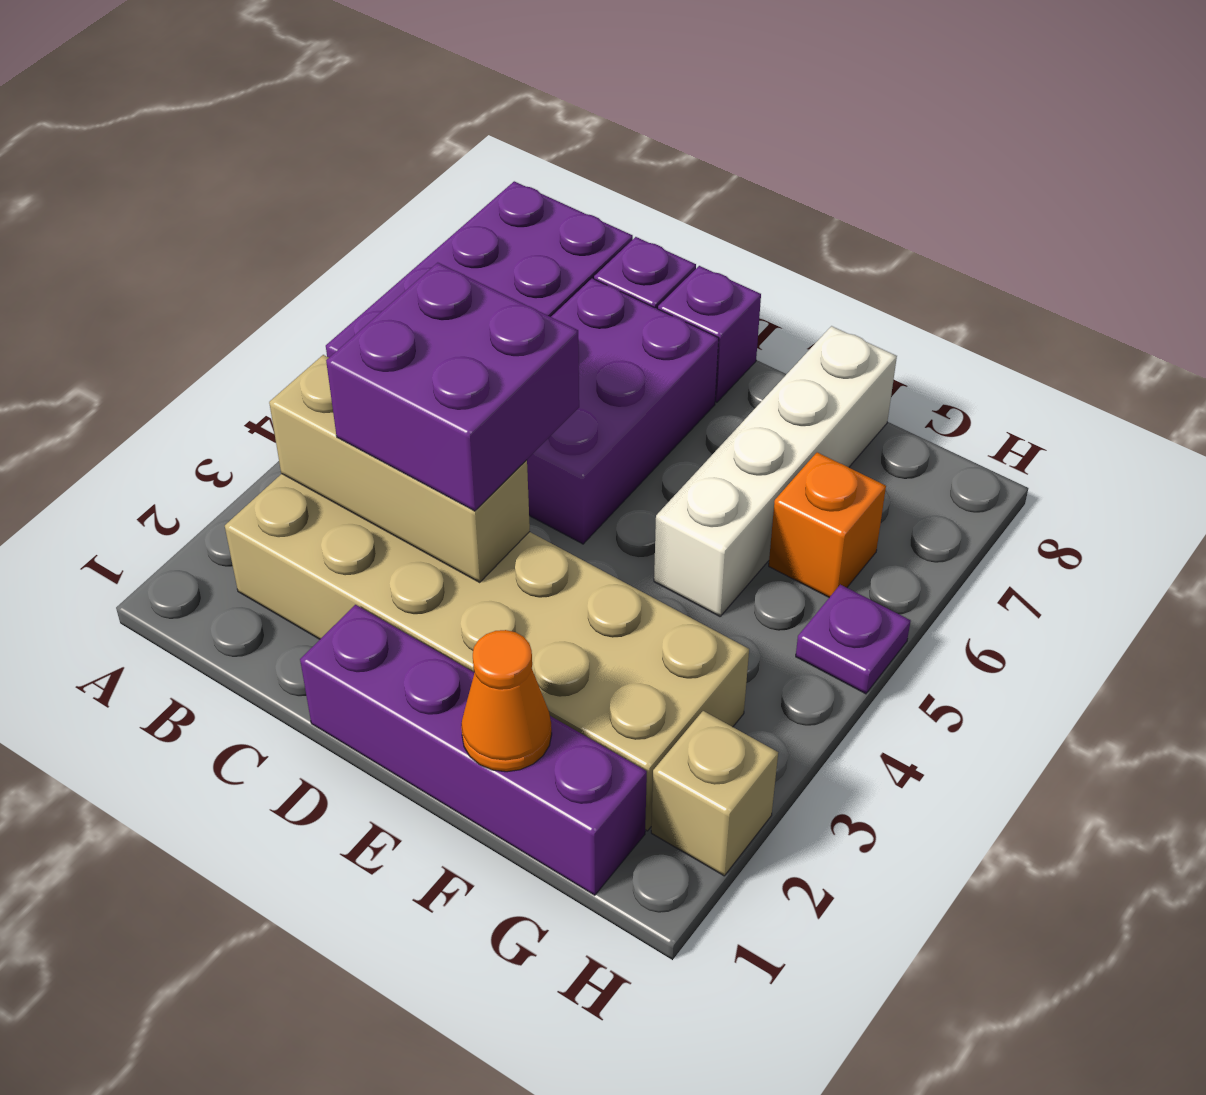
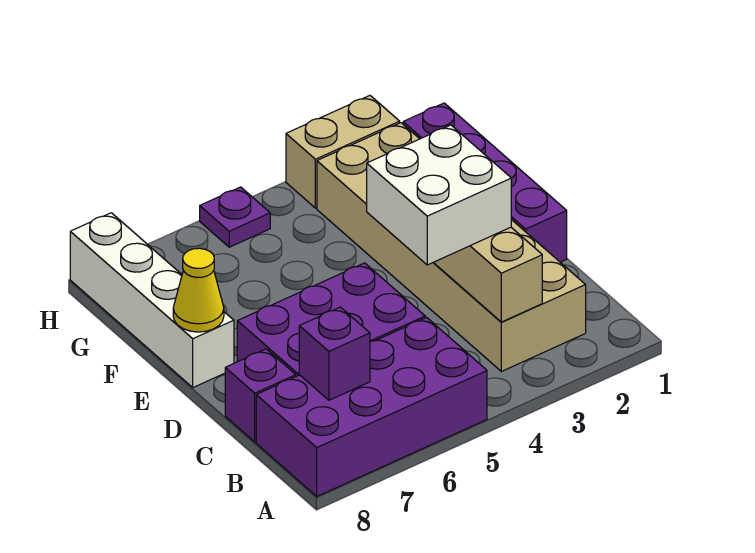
purple 2x2 brick [326,263,579,511] -> white 2x2 brick [367,125,511,265]
purple 1x1 brick [658,266,761,402] -> purple 1x1 brick moved to [299,307,370,400]
none -> yellow 1x1 cone [173,248,224,332]
orange 1x1 cone [461,630,552,772] -> none
white 1x4 brick [654,326,897,616] -> white 1x4 brick turned to [70,213,234,387]
orange 1x1 brick [769,452,886,597] -> none
tan 1x1 brick [651,711,778,876] -> tan 1x2 brick [286,96,400,208]

